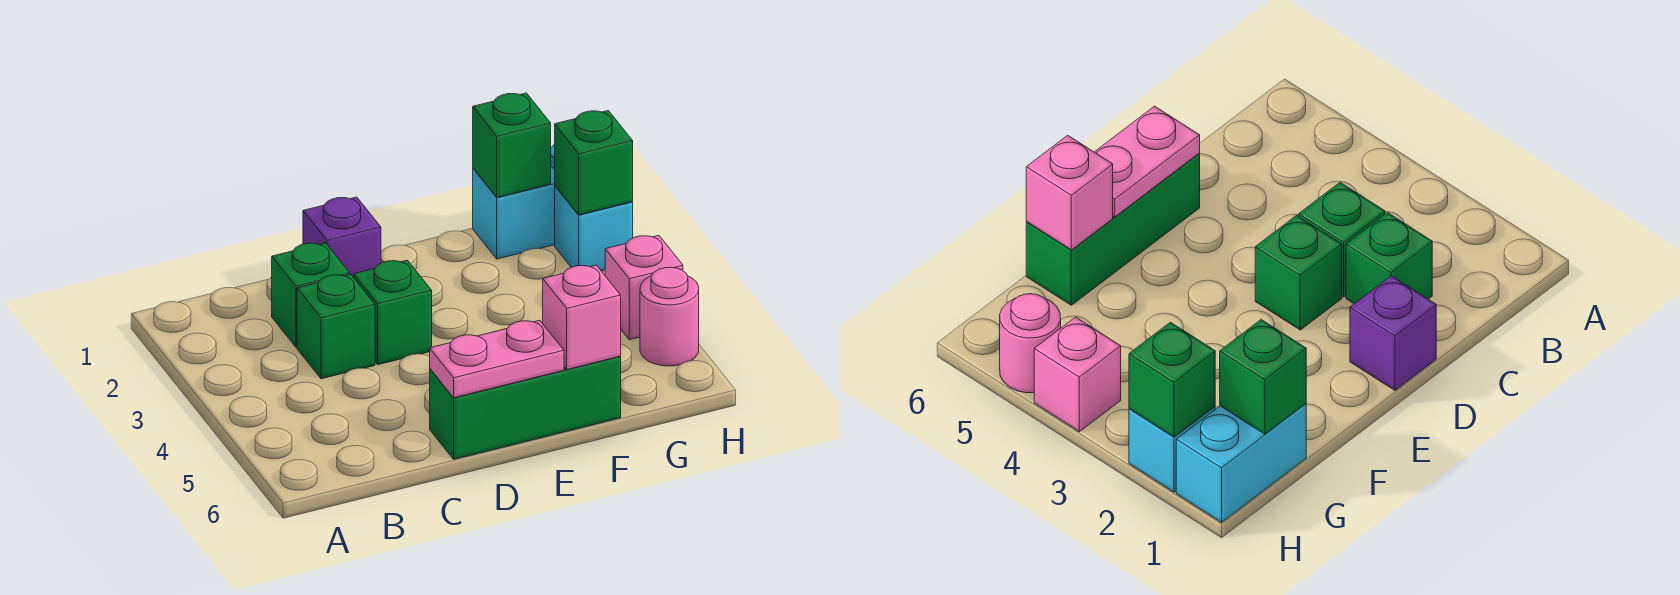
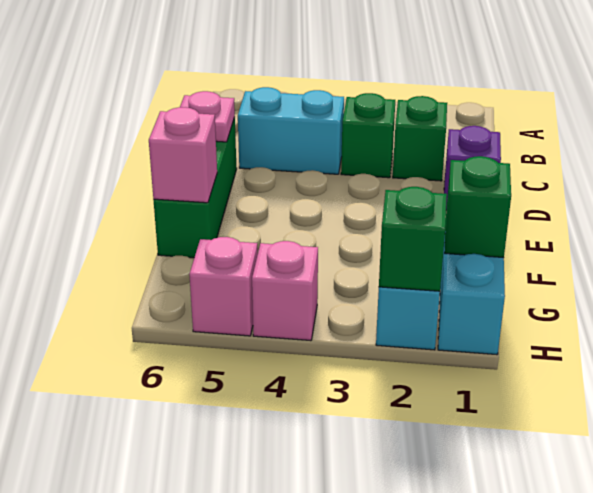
none -> cyan 1x2 brick [238,87,344,174]
green 1x1 brick [354,260,432,365] -> none
pink 1x2 plate [430,320,564,398] -> pink 1x1 plate [180,91,235,142]
pink 1x1 round brick [640,267,699,366] -> pink 1x1 brick [189,237,258,336]

